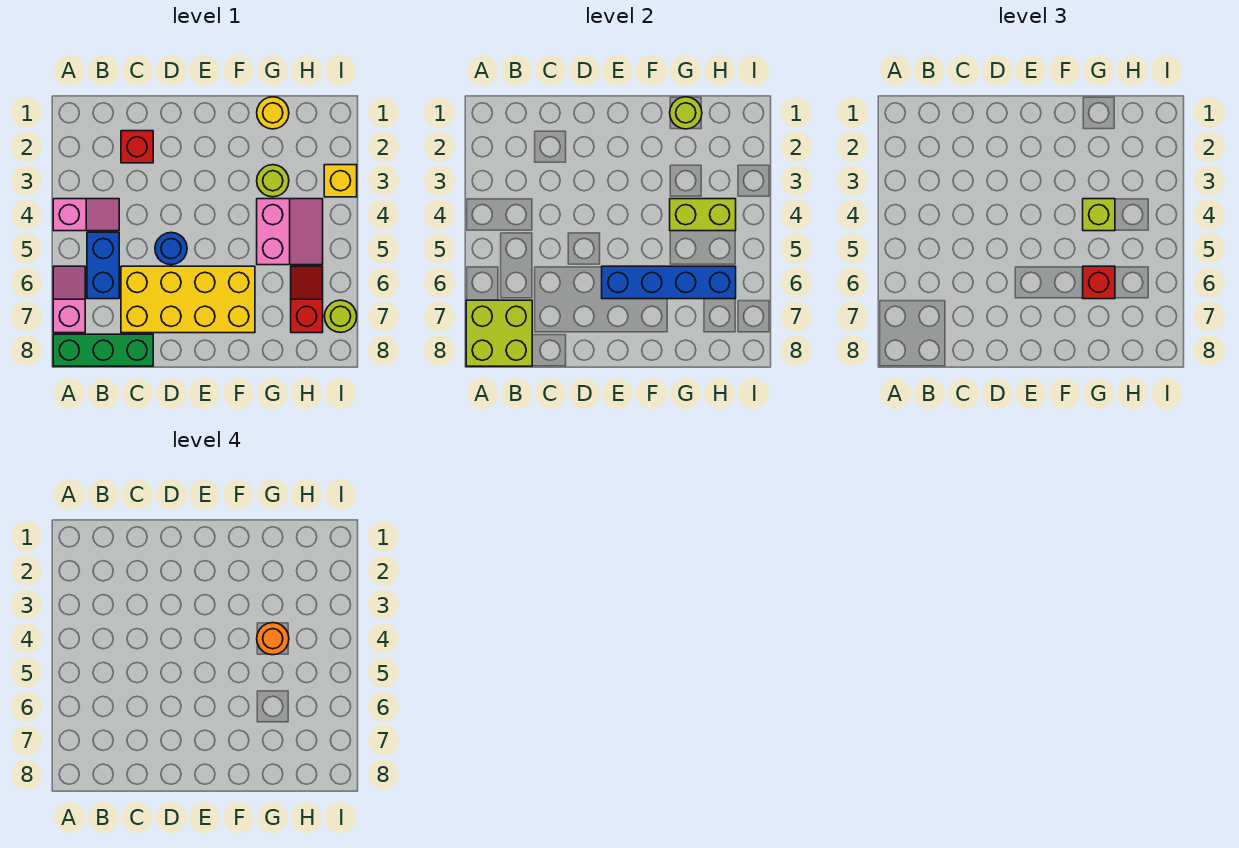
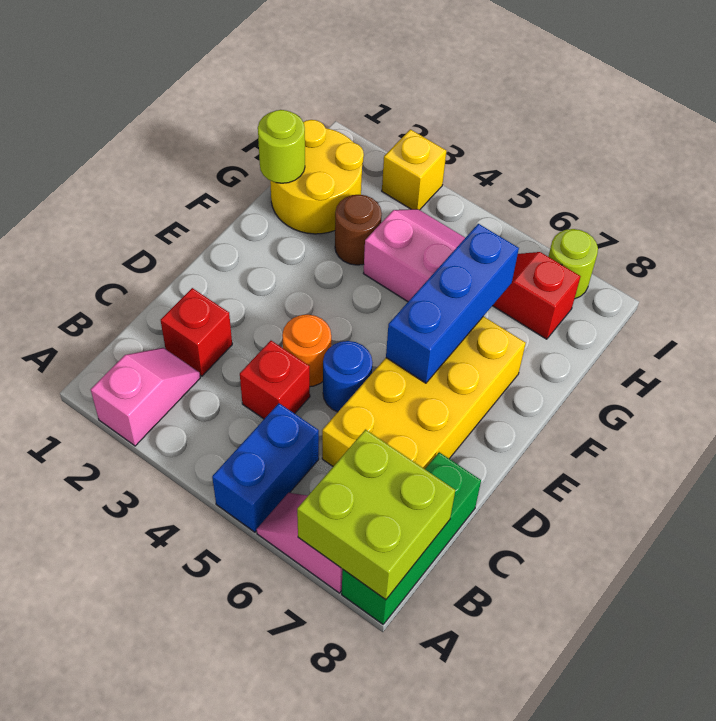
pink 1x2 slope [53,199,119,231] -> pink 1x2 slope moved to [91,348,200,446]
blue 1x2 brick [87,232,119,299] -> blue 1x2 brick turned to [212,403,319,532]
blue 1x4 brick [602,266,736,299] -> blue 1x3 brick [386,224,519,383]
yellow 1x1 round brick [257,97,289,129] -> yellow 2x2 round brick [270,120,364,234]
lime 1x1 round brick [257,165,289,197] -> brown 1x1 round brick [335,195,382,265]
lime 1x2 brick [670,199,736,231] -> none
lime 1x1 brick [1083,199,1115,231] -> none
orange 1x1 round brick [257,623,289,655] -> orange 1x1 round brick moved to [282,315,331,387]
red 1x1 brick [1083,266,1115,299] -> red 1x1 brick moved to [240,341,310,419]

